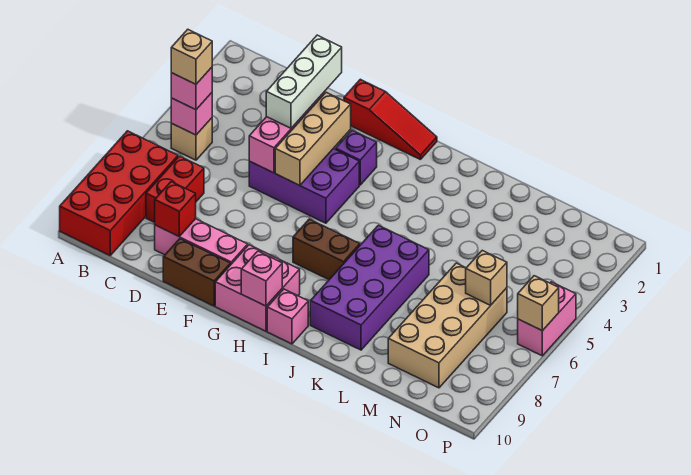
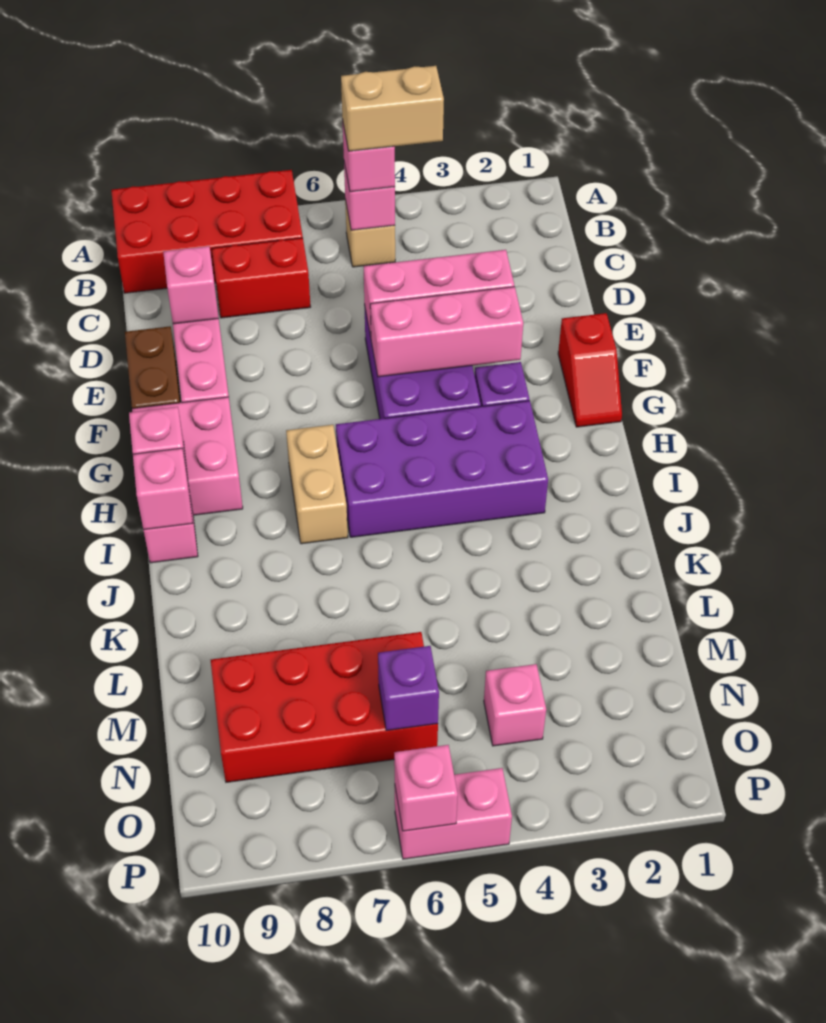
tan 1x1 brick [171,29,212,84] -> tan 1x2 brick [341,66,444,151]
red 1x1 brick [155,182,196,237] -> pink 1x1 brick [163,246,219,324]
white 1x3 brick [266,35,342,128] -> none
red 1x3 slope [344,79,437,160] -> red 1x2 slope [558,313,622,427]
tan 1x3 brick [275,92,351,185] -> pink 1x3 brick [370,287,523,377]
brown 1x2 brick [293,219,360,280] -> tan 1x2 brick [286,425,348,544]
none -> pink 1x1 brick [133,448,193,530]
purple 2x4 brick [310,225,429,350] -> purple 2x4 brick moved to [336,401,548,537]
tan 2x4 brick [388,263,507,388] -> red 2x4 brick [211,632,438,782]
none -> pink 1x1 brick [484,664,546,746]
tan 1x1 brick [466,250,507,305] -> purple 1x1 brick [378,646,439,731]
tan 1x1 brick [518,276,559,331] -> pink 1x1 brick [394,745,458,831]

